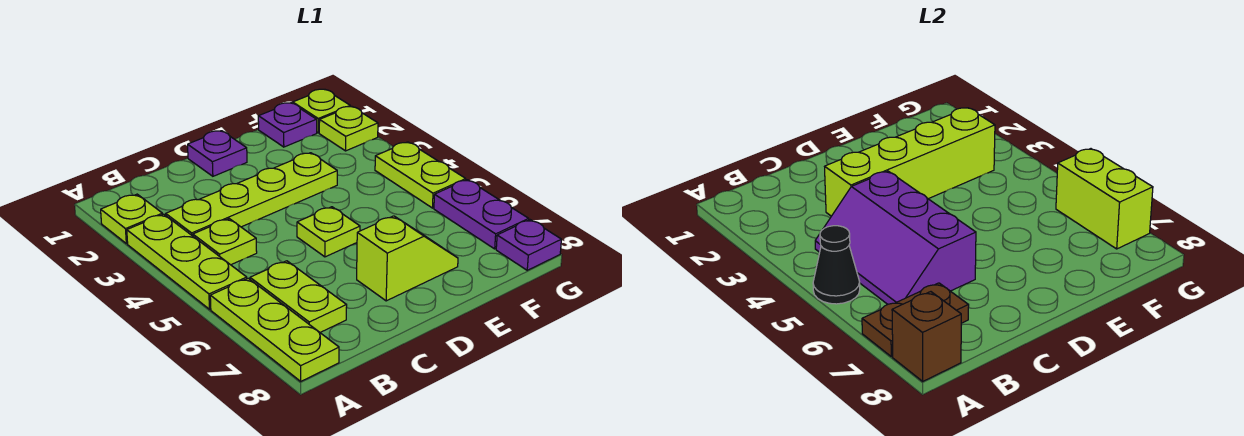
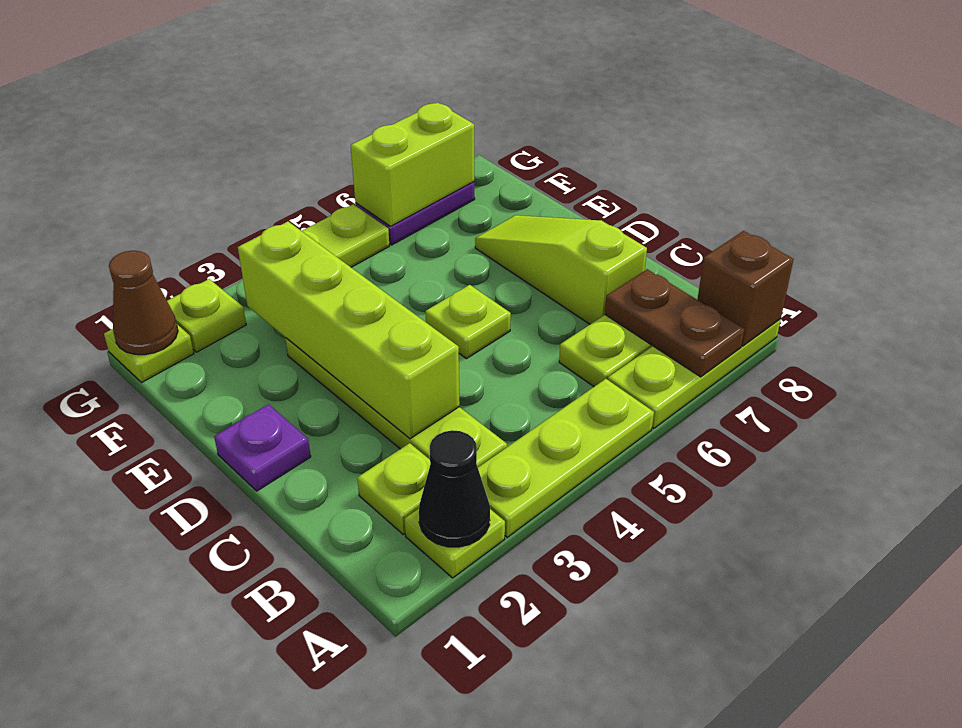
black 1x1 cone [813,226,860,304] -> black 1x1 cone moved to [419,430,490,547]
lime 1x1 plate [193,219,257,265] -> lime 1x1 plate moved to [357,443,430,534]
purple 2x3 slope [815,171,976,304] -> none
lime 1x2 slope [357,216,458,301] -> lime 1x3 slope [475,215,647,324]
purple 1x1 plate [258,103,317,147] -> none
none -> brown 1x1 cone [109,251,178,355]
purple 1x1 plate [496,220,561,270] -> none

